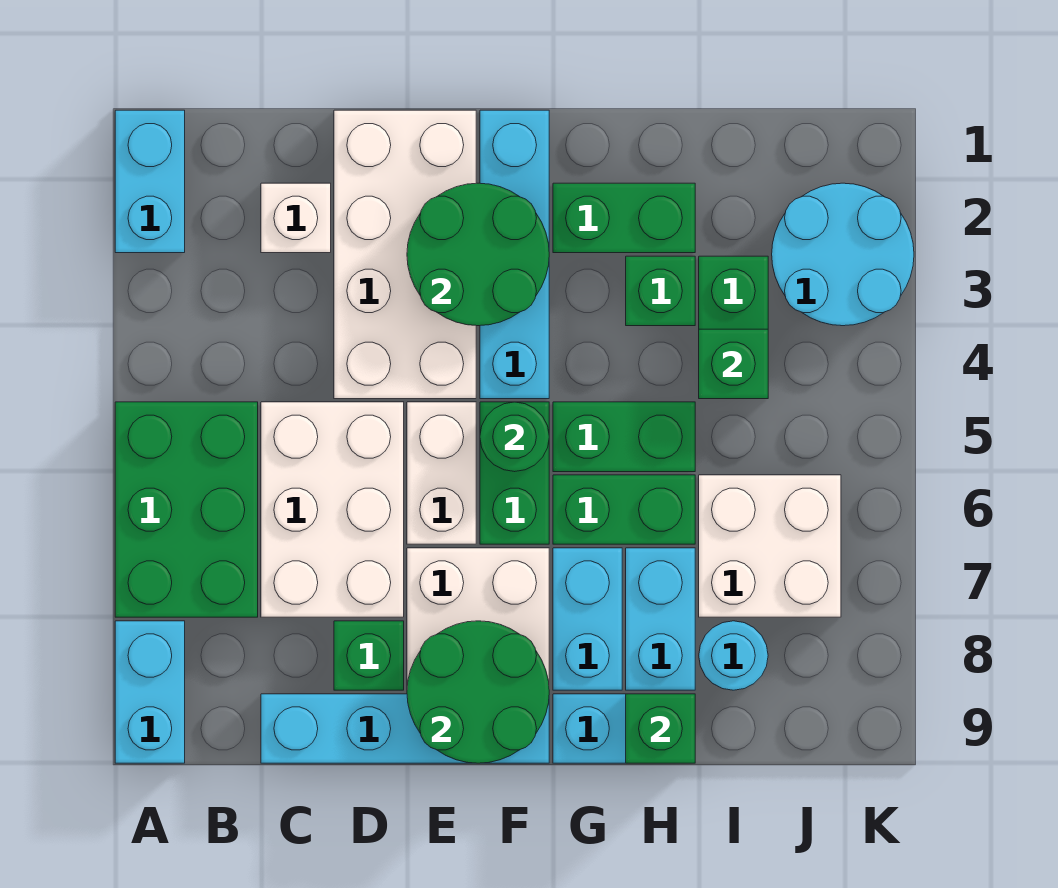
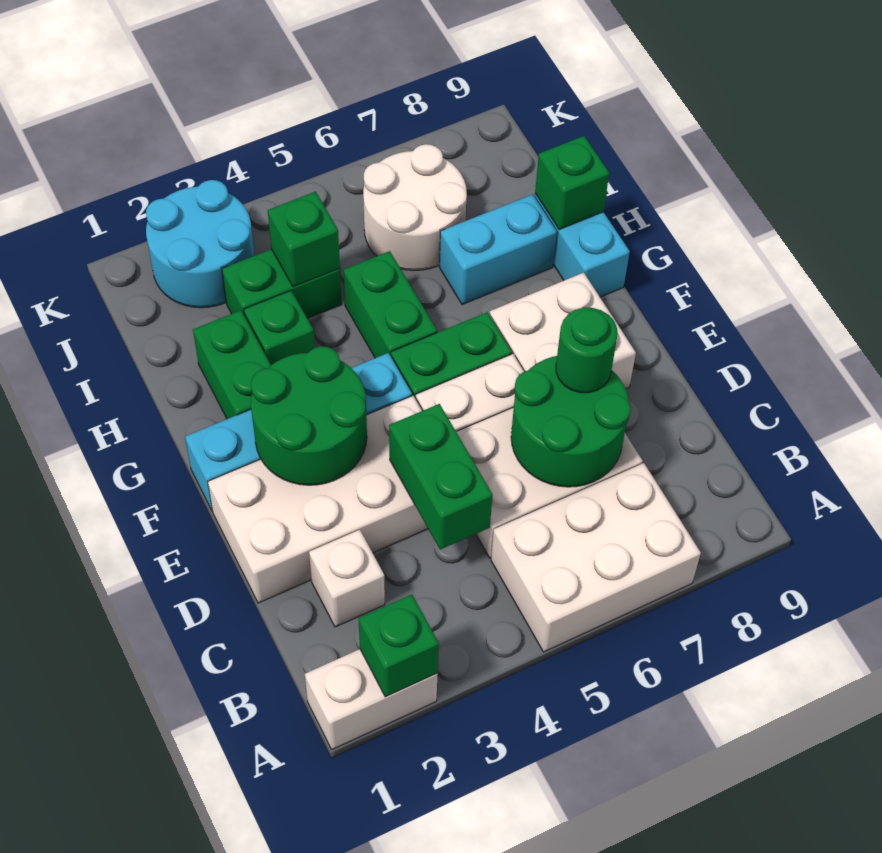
cyan 1x2 brick [115,110,185,253] -> white 1x2 brick [305,649,438,749]
green 2x3 brick [115,402,258,617] -> white 2x3 brick [491,463,701,652]
cyan 1x2 brick [115,621,185,763] -> none
cyan 1x4 brick [261,694,549,763] -> none
green 1x1 brick [334,621,404,690] -> green 1x1 brick moved to [359,594,439,697]
green 2x2 round brick [407,621,549,763] -> green 2x2 round brick moved to [511,356,631,487]
green 1x1 round brick [480,402,549,472] -> green 1x1 round brick moved to [556,308,617,393]
green 1x2 brick [553,475,695,544] -> green 1x2 brick moved to [389,404,492,549]
cyan 1x2 brick [553,548,622,690] -> none
white 2x2 brick [699,475,841,617] -> white 2x2 round brick [363,144,467,270]
cyan 1x1 round brick [699,621,768,690] -> none

